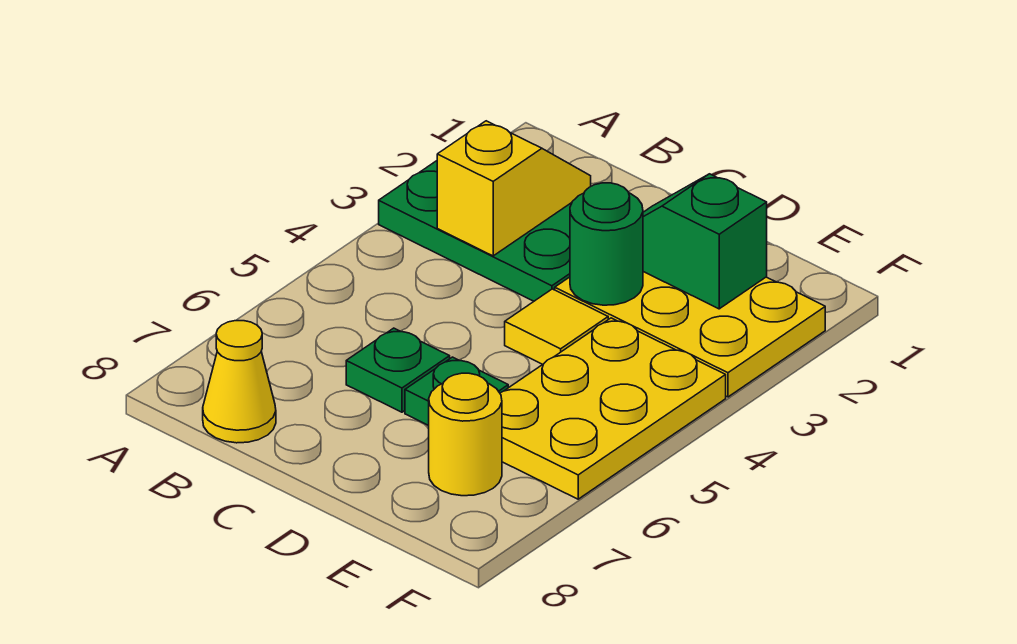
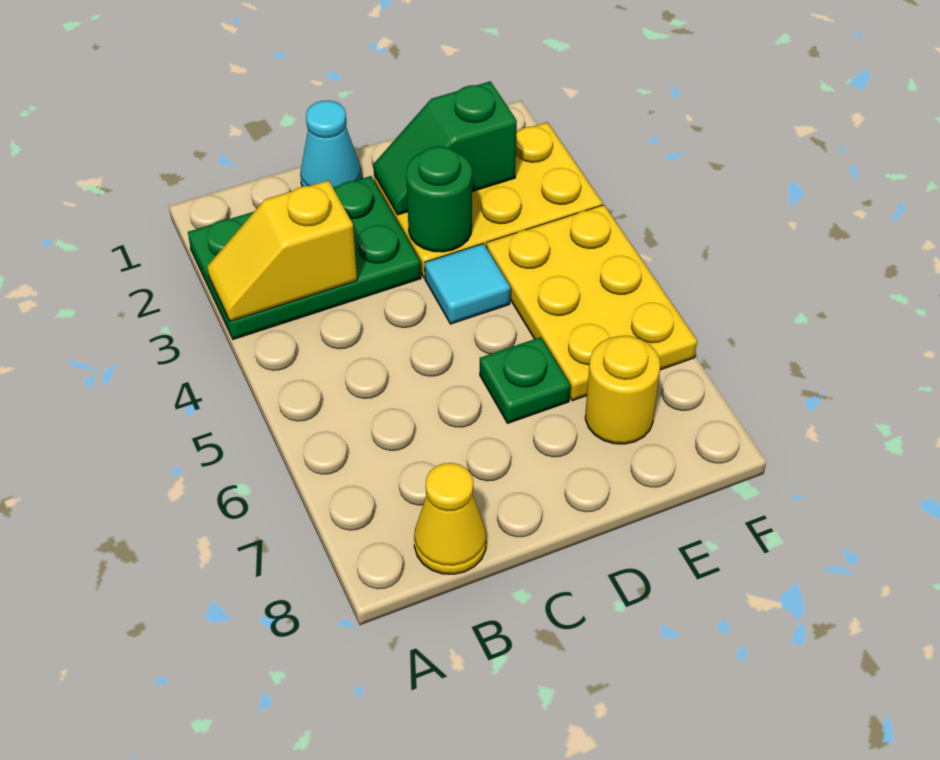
yellow 1x2 slope [437,121,591,256] -> yellow 1x2 slope turned to [207,180,357,321]
none -> cyan 1x1 cone [300,100,362,187]
green 1x1 plate [346,328,450,412] -> none
yellow 1x1 tile [505,289,608,364] -> cyan 1x1 tile [425,243,510,324]

